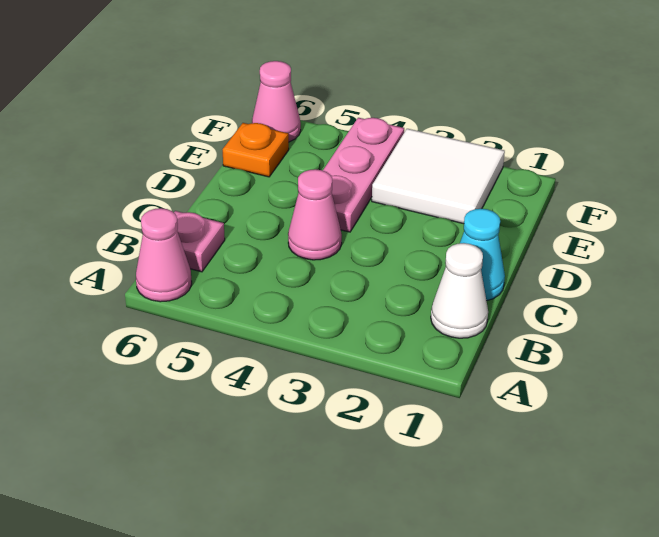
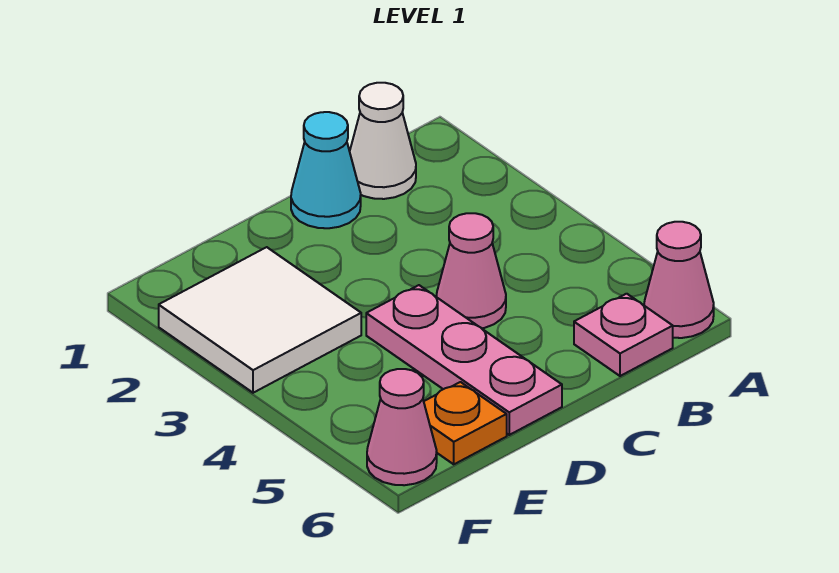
pink 1x3 plate [323,118,404,232] -> pink 1x3 plate turned to [366,285,562,435]

